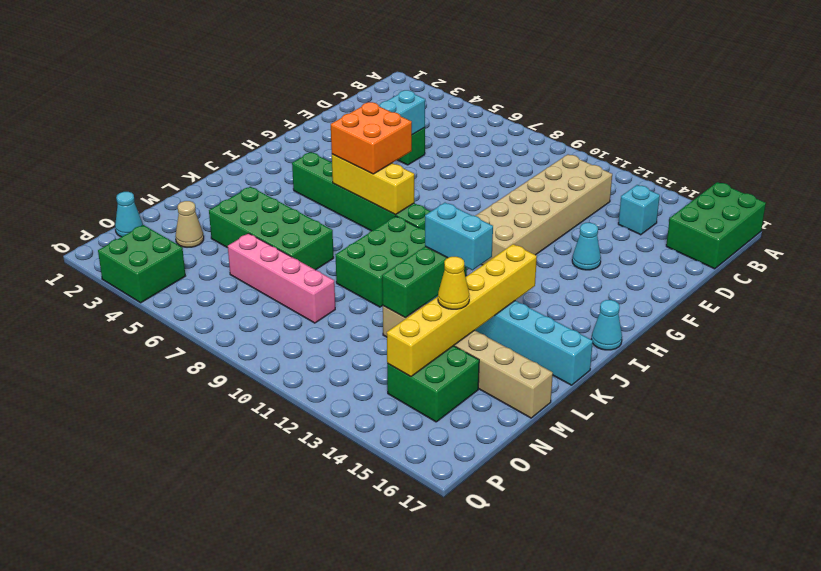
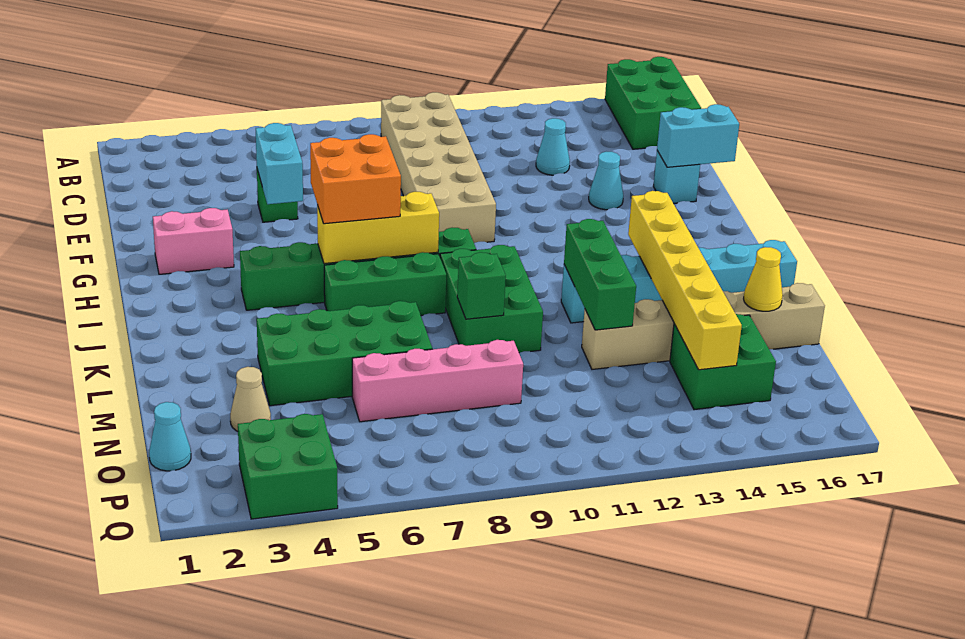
tan 2x6 brick [475,154,612,265] -> tan 2x6 brick moved to [381,92,496,243]
cyan 1x1 brick [618,185,660,235] -> cyan 1x1 brick moved to [653,151,700,203]
none -> pink 1x2 brick [153,208,234,274]
cyan 1x1 cone [591,300,622,350] -> cyan 1x1 cone moved to [536,118,570,175]
none -> green 1x3 brick [324,252,446,315]
cyan 1x2 brick [425,203,493,270] -> cyan 1x2 brick moved to [657,104,739,167]
none -> green 1x1 brick [457,252,506,319]
yellow 1x1 cone [438,257,470,309] -> yellow 1x1 cone moved to [744,247,783,311]

